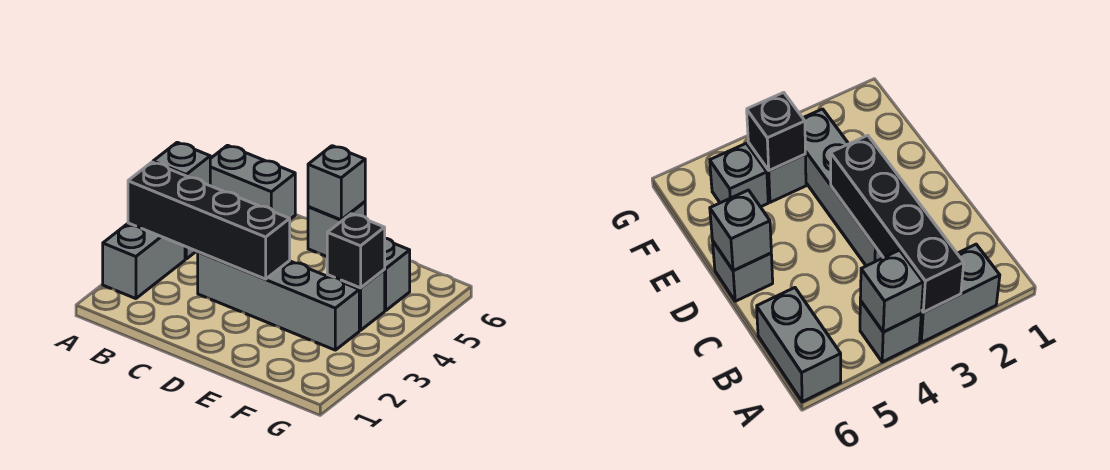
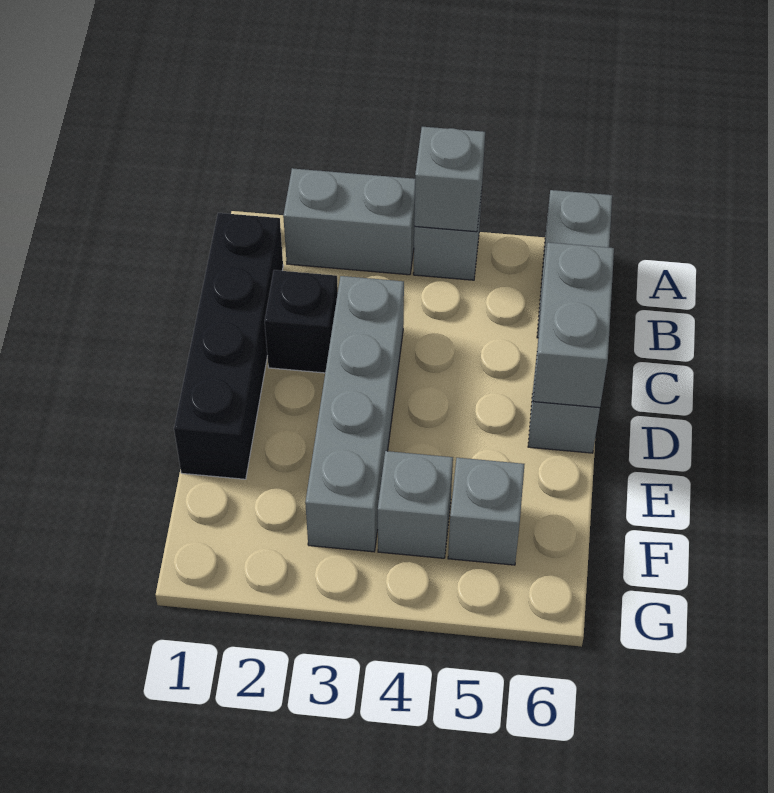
black 1x4 brick [128,162,290,279] -> black 1x4 brick moved to [174,213,283,479]
grey 1x1 brick [308,146,365,220] -> grey 1x2 brick [533,242,614,408]
black 1x1 brick [327,214,385,288] -> black 1x1 brick moved to [265,270,338,373]

